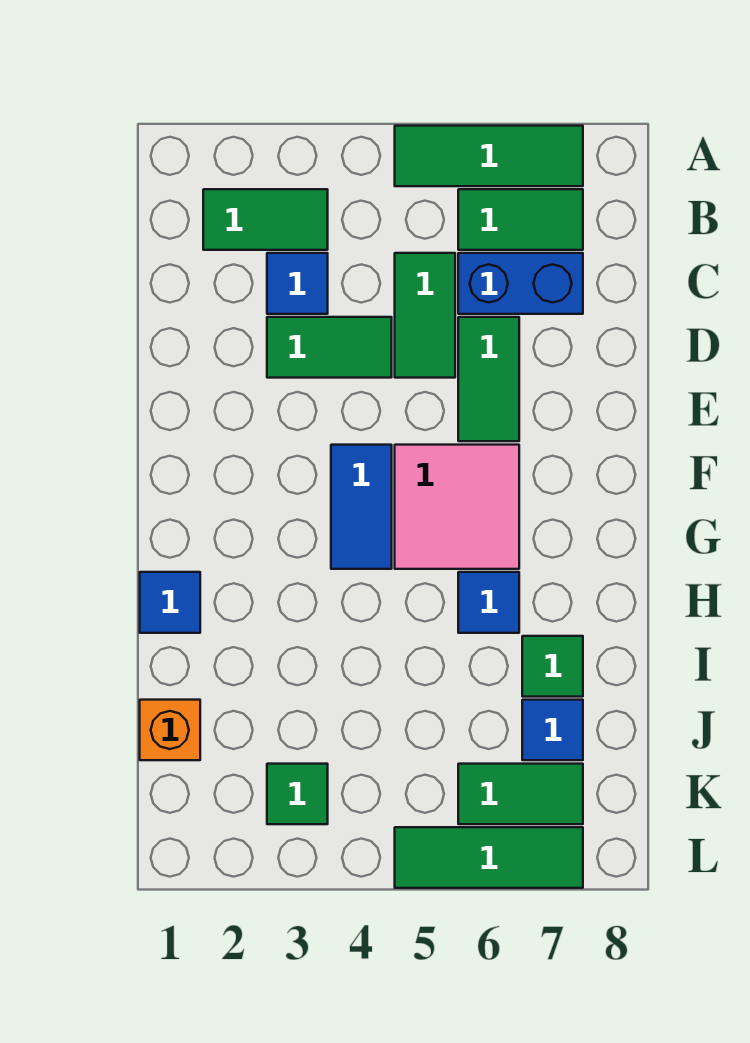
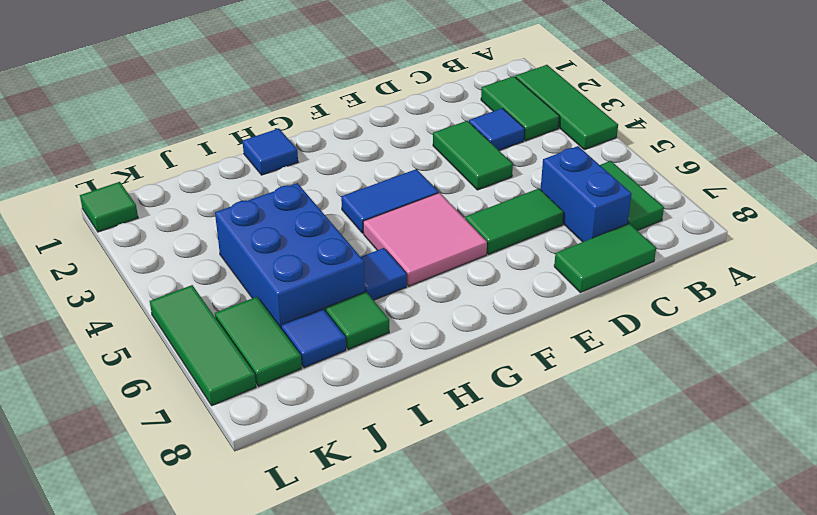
green 1x3 tile [395,126,583,186] -> green 1x3 tile moved to [515,65,618,150]
green 1x2 tile [395,253,455,378] -> green 1x2 tile moved to [554,223,656,293]
none -> blue 2x3 brick [215,183,365,328]
orange 1x1 brick [140,700,200,760] -> none
green 1x1 tile [267,764,328,824] -> green 1x1 tile moved to [80,182,138,232]

